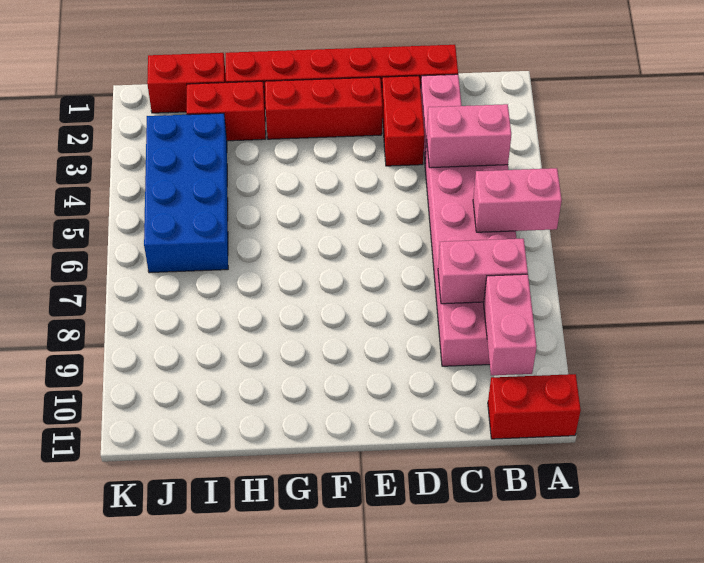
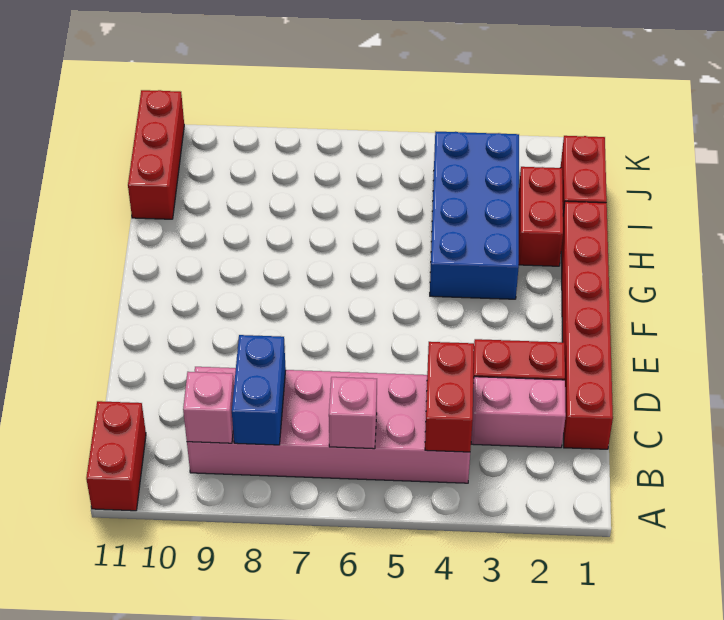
pink 1x2 brick [473,168,562,232] -> pink 1x1 brick [329,377,377,449]
pink 1x2 brick [427,104,511,168] -> red 1x2 brick [425,342,474,452]
pink 1x2 brick [438,239,528,304] -> blue 1x2 brick [232,335,286,445]
pink 1x2 brick [484,274,537,375] -> pink 1x1 brick [183,372,234,443]
red 1x3 brick [265,77,382,139] -> red 1x3 brick moved to [128,90,184,219]
blue 2x4 brick [144,113,228,273] -> blue 2x4 brick turned to [430,132,519,299]

